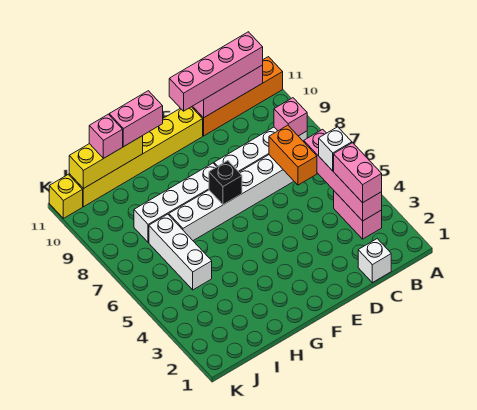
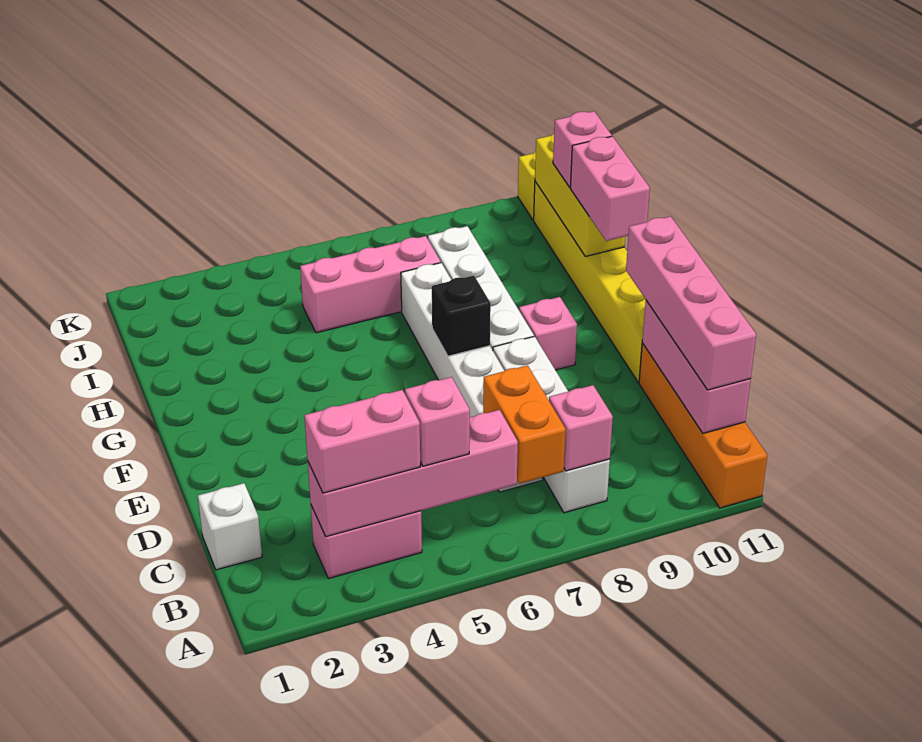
white 1x1 brick [319,127,352,171] -> pink 1x1 brick [405,377,470,466]
orange 1x2 brick [269,125,317,185] -> orange 1x2 brick turned to [483,365,566,484]
none -> pink 1x1 brick [519,297,577,370]
white 1x3 brick [149,214,212,290] -> pink 1x3 brick [300,236,441,333]

